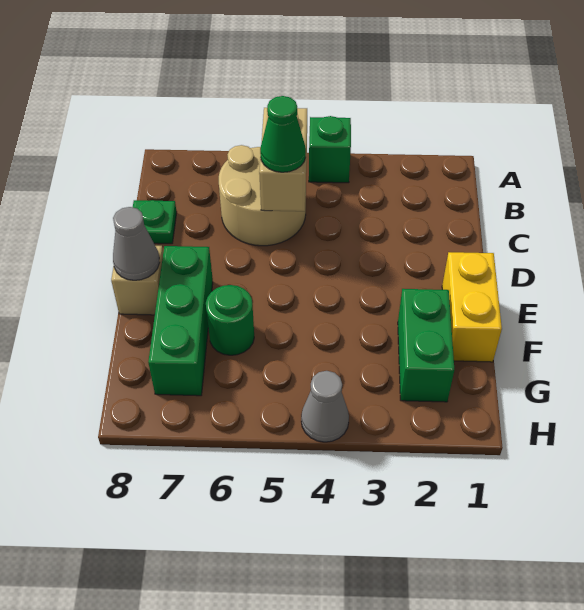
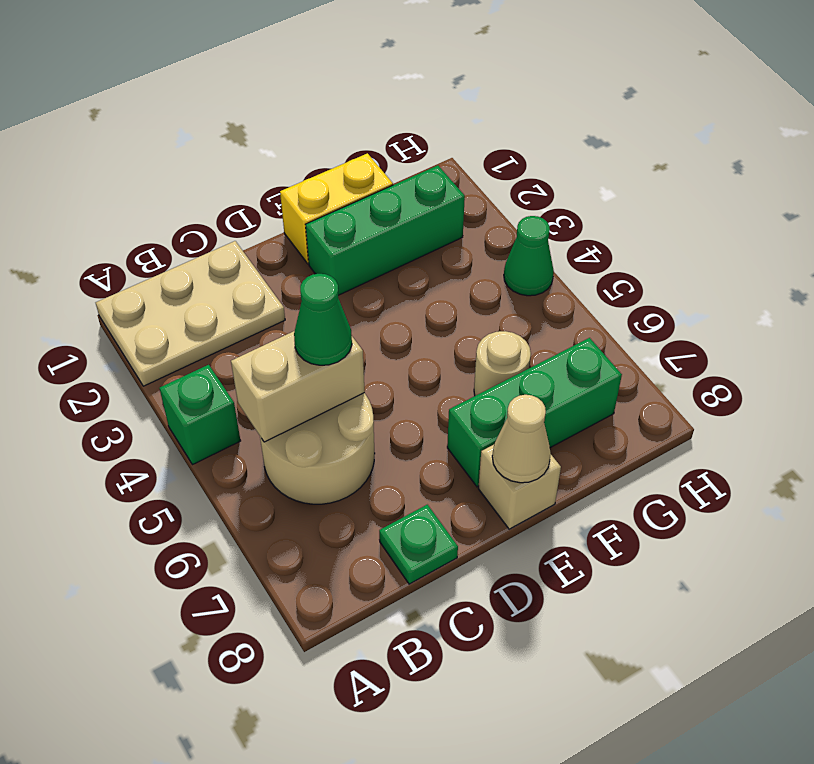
none -> tan 2x3 plate [96,241,285,386]
grey 1x1 cone [113,207,160,280] -> tan 1x1 cone [492,395,551,483]
green 1x2 brick [398,289,454,402] -> green 1x3 brick [306,165,465,295]
green 1x1 round brick [206,285,254,355] -> tan 1x1 round brick [474,331,531,396]
grey 1x1 cone [301,371,349,442] -> green 1x1 cone [504,216,554,296]

